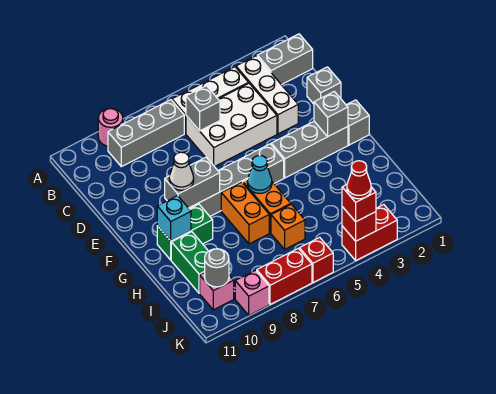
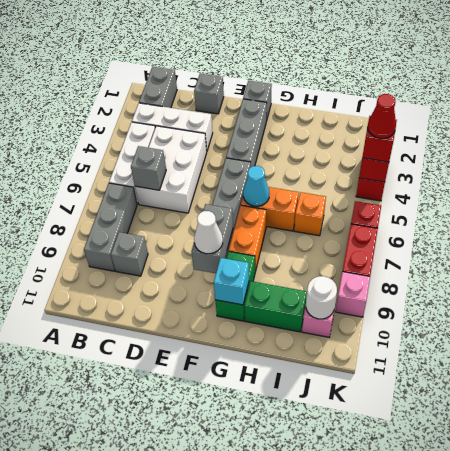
pink 1x1 round brick [98,109,123,146] -> none
grey 1x1 brick [314,92,348,137] -> grey 1x1 brick moved to [111,232,148,276]
orange 1x2 brick [221,182,269,244] -> orange 1x2 brick turned to [229,205,266,272]
grey 1x1 round brick [205,249,229,287] -> white 1x1 round brick [306,276,337,319]

